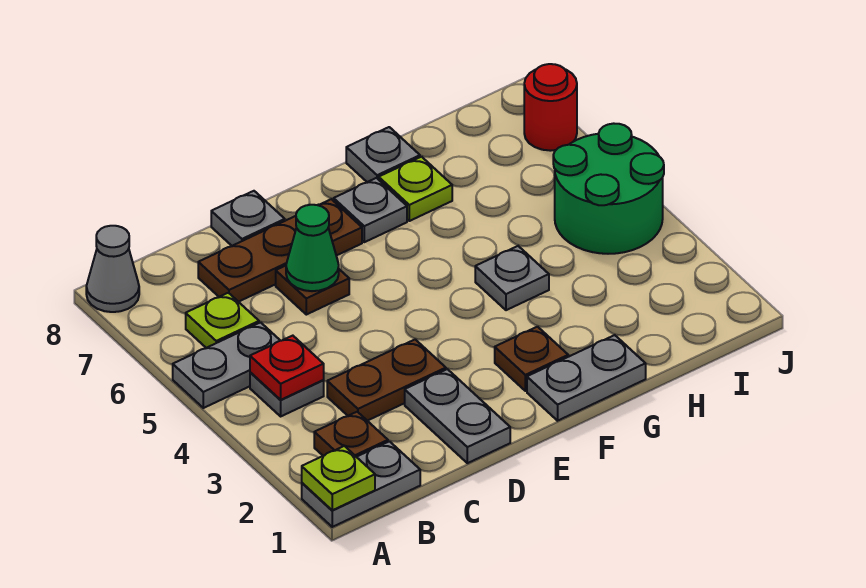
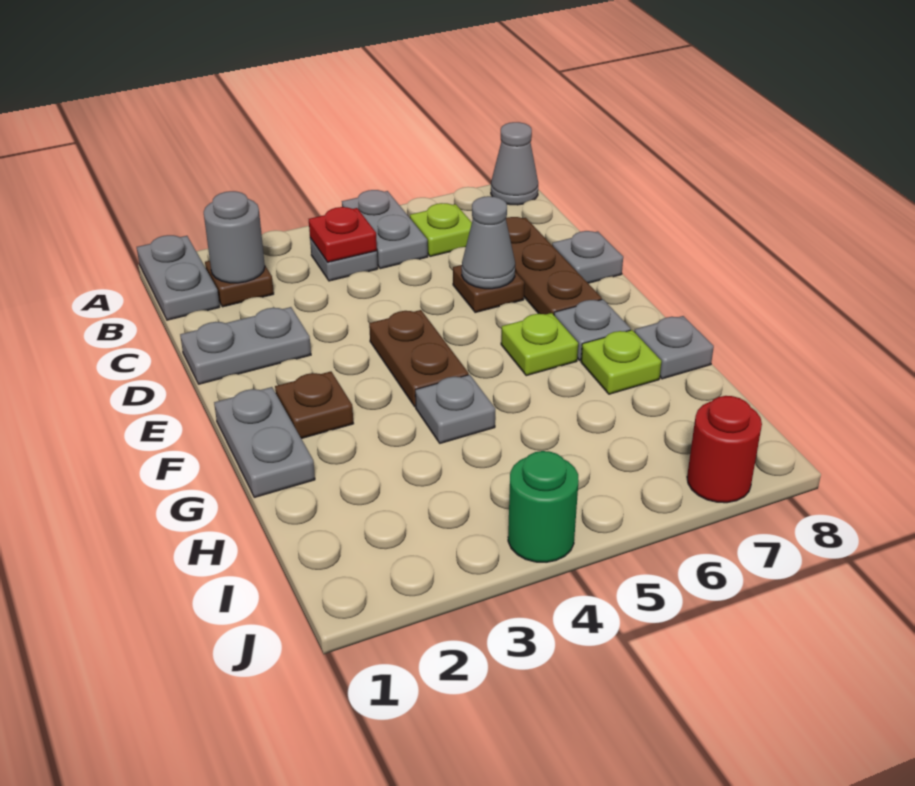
lime 1x1 plate [302,446,375,510] -> lime 1x1 plate moved to [501,313,578,376]
none -> grey 1x1 round brick [204,191,265,283]
brown 1x2 plate [327,340,446,421] -> brown 1x2 plate moved to [369,310,469,407]
green 1x1 cone [286,205,339,291] -> grey 1x1 cone [462,196,515,289]
green 2x2 round brick [553,123,664,254] -> green 1x1 round brick [508,451,579,562]

